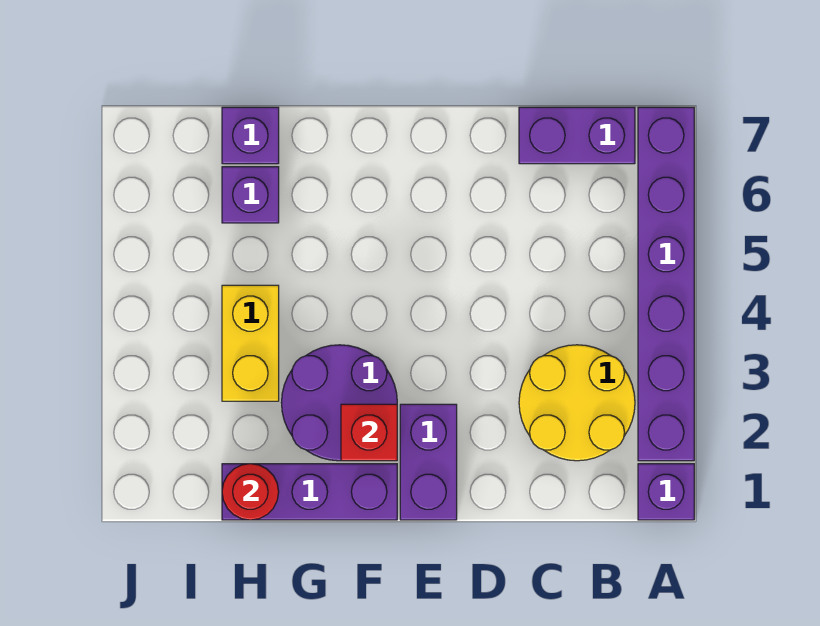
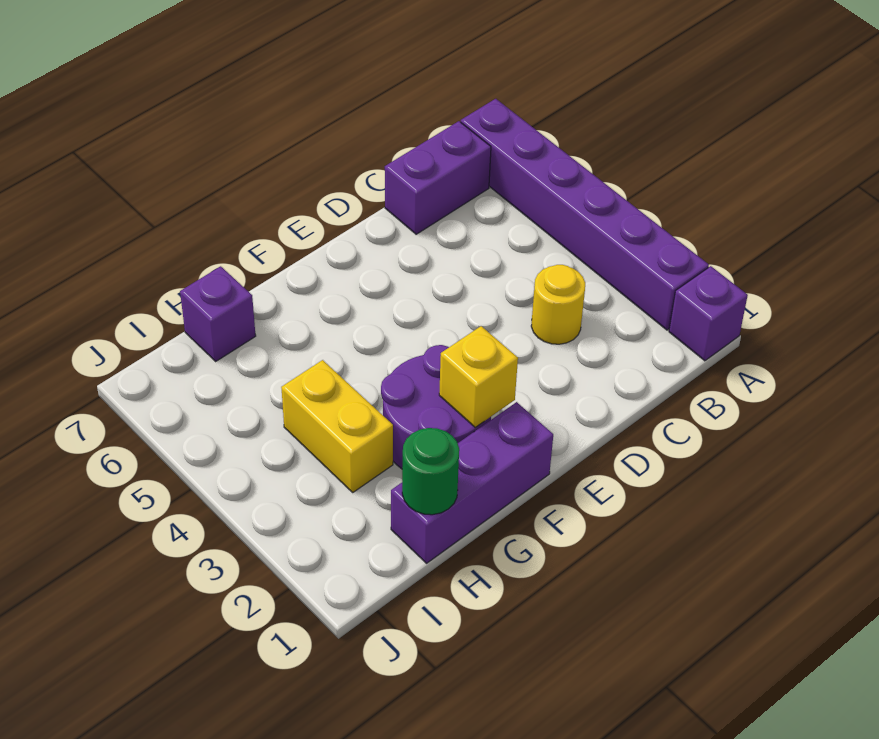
yellow 2x2 round brick [519,345,635,461] -> yellow 1x1 round brick [531,265,585,344]
purple 1x2 brick [400,404,457,520] -> none
red 1x1 brick [341,404,397,461] -> yellow 1x1 brick [439,326,518,427]
red 1x1 round brick [222,464,279,520] -> green 1x1 round brick [402,428,459,515]
purple 1x1 brick [222,167,279,223] -> none

